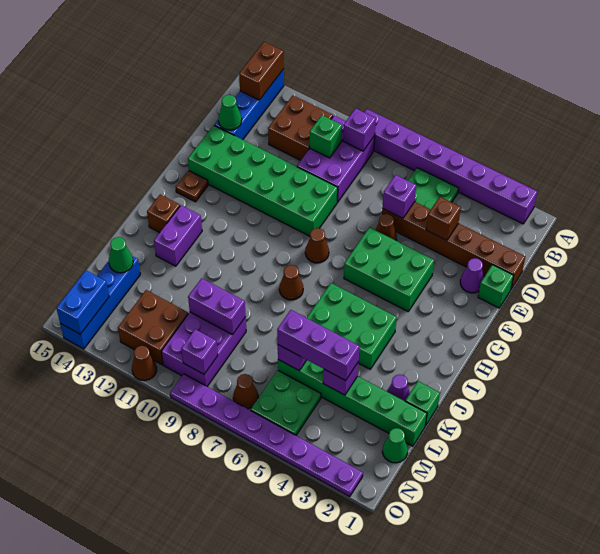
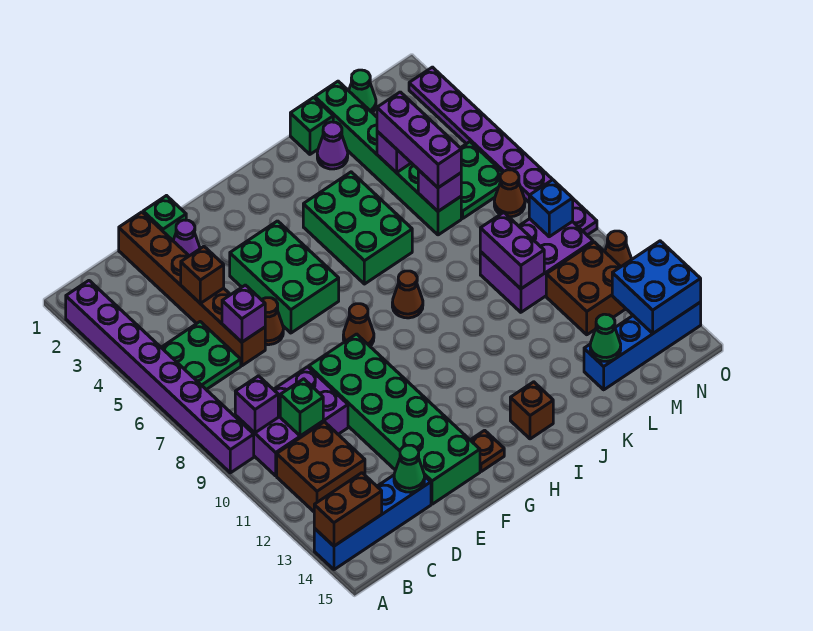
purple 1x2 brick [154,205,202,266] -> none
purple 1x1 brick [181,329,218,374] -> blue 1x1 brick [529,180,573,237]
blue 1x2 brick [56,270,109,334] -> blue 2x2 brick [612,241,701,333]

